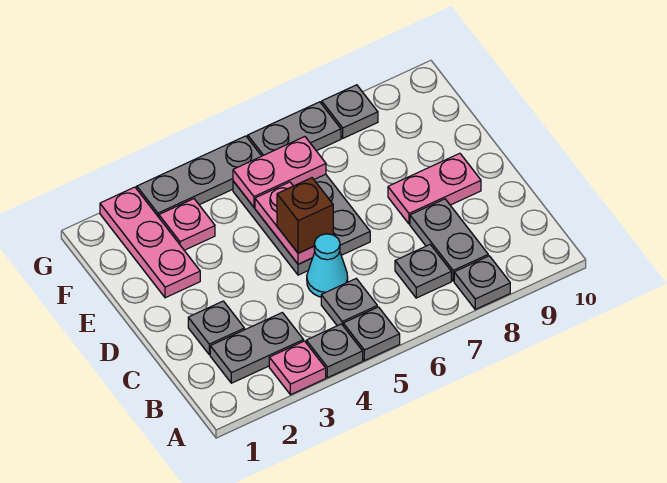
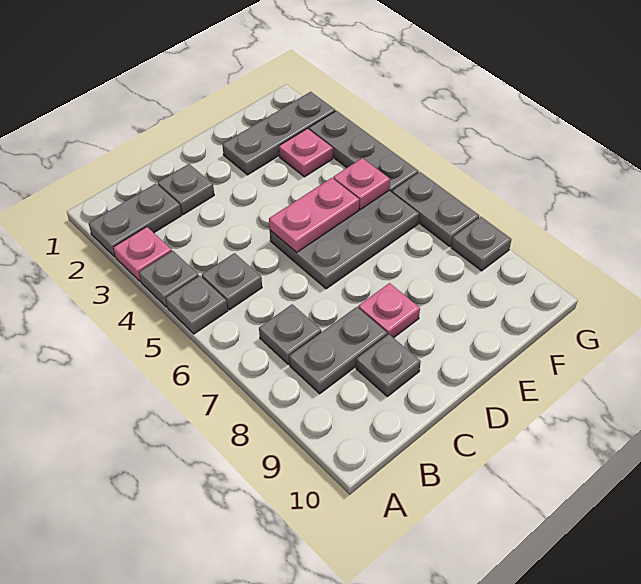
grey 1x1 plate [454,256,510,309] -> grey 1x1 plate moved to [356,334,421,396]
grey 1x2 plate [210,313,304,383] -> grey 1x2 plate turned to [89,184,182,257]
cyan 1x1 cone [307,234,348,297] -> none
brown 1x1 brick [277,178,333,253] -> none
pink 1x2 plate [388,153,481,224] -> pink 1x1 plate [358,283,420,338]
pink 1x3 plate [100,187,200,298] -> grey 1x3 plate [222,92,335,175]
pink 1x2 plate [233,137,326,207] -> pink 1x1 plate [333,158,390,209]

